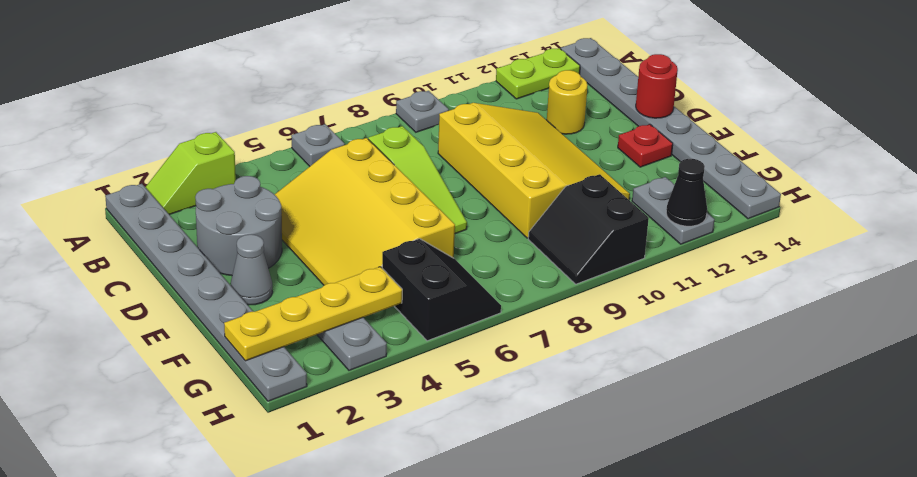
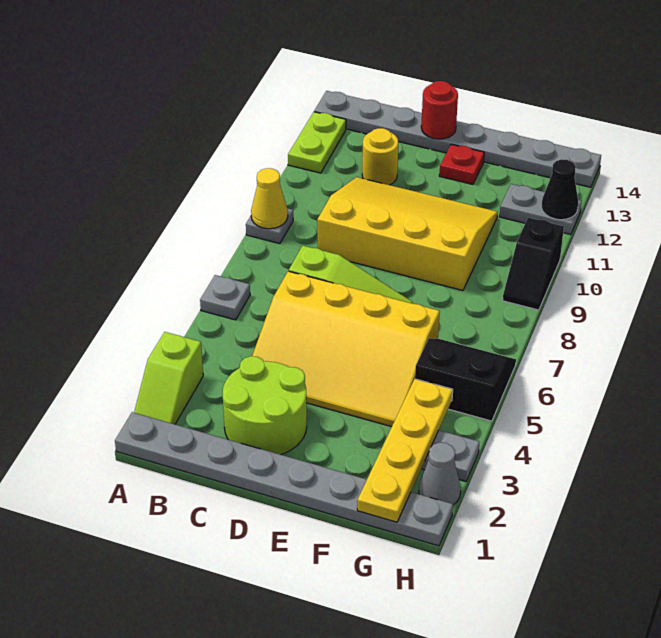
none -> yellow 1x1 cone [251,168,288,229]
grey 2x2 round brick [195,176,282,276] -> lime 2x2 round brick [223,356,307,455]
grey 1x1 cone [230,235,273,305] -> grey 1x1 cone moved to [419,443,461,505]
black 2x2 slope [528,174,649,284] -> black 1x2 slope [503,218,564,310]

